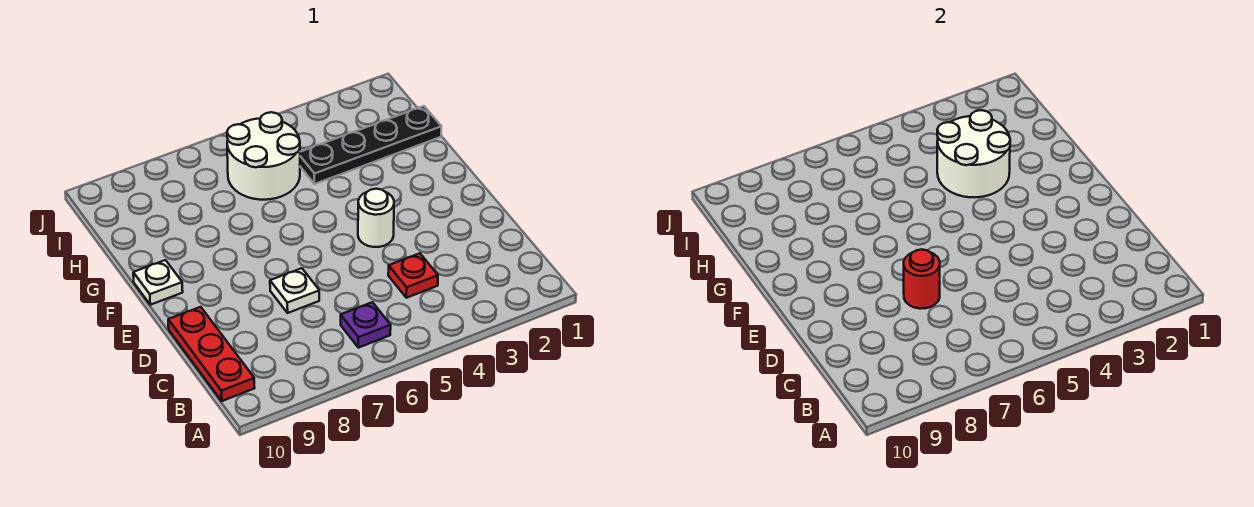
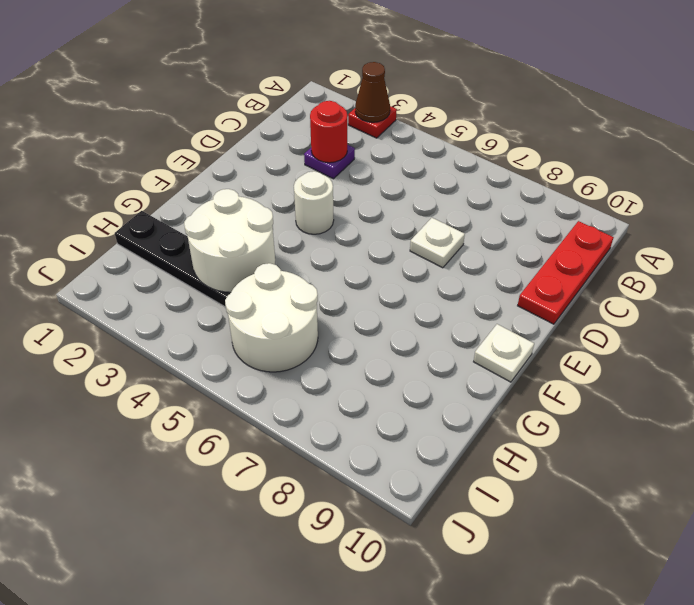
none -> brown 1x1 cone [355,62,390,122]
purple 1x1 plate [341,302,391,348] -> purple 1x1 plate moved to [304,145,355,179]
red 1x1 plate [388,253,438,298] -> red 1x1 plate moved to [348,106,397,138]
red 1x1 round brick [904,250,940,309] -> red 1x1 round brick moved to [310,101,347,163]

